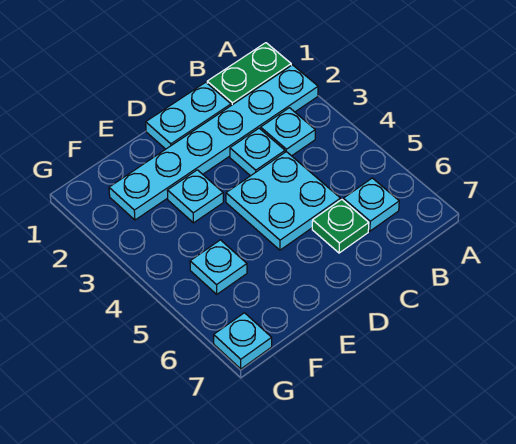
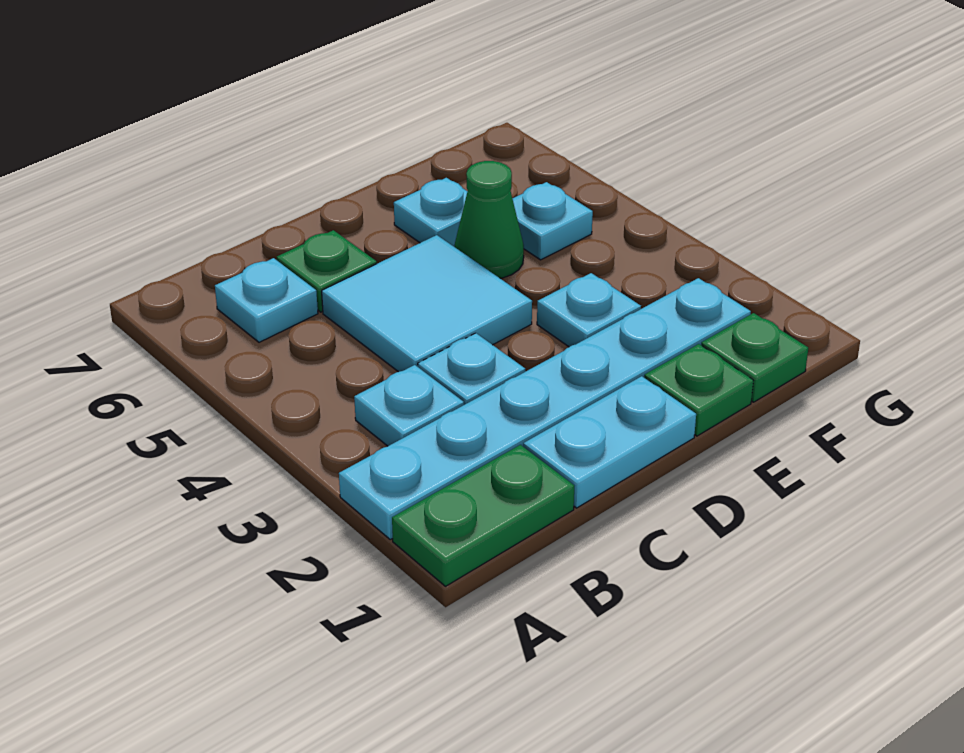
cyan 2x2 plate [226,152,341,250] -> cyan 2x2 tile [322,235,532,372]
none -> green 1x1 plate [644,344,754,436]
none -> green 1x1 cone [454,161,524,278]
none -> green 1x1 plate [701,313,808,402]
cyan 1x1 plate [214,313,272,369] -> cyan 1x1 plate moved to [394,178,468,246]

